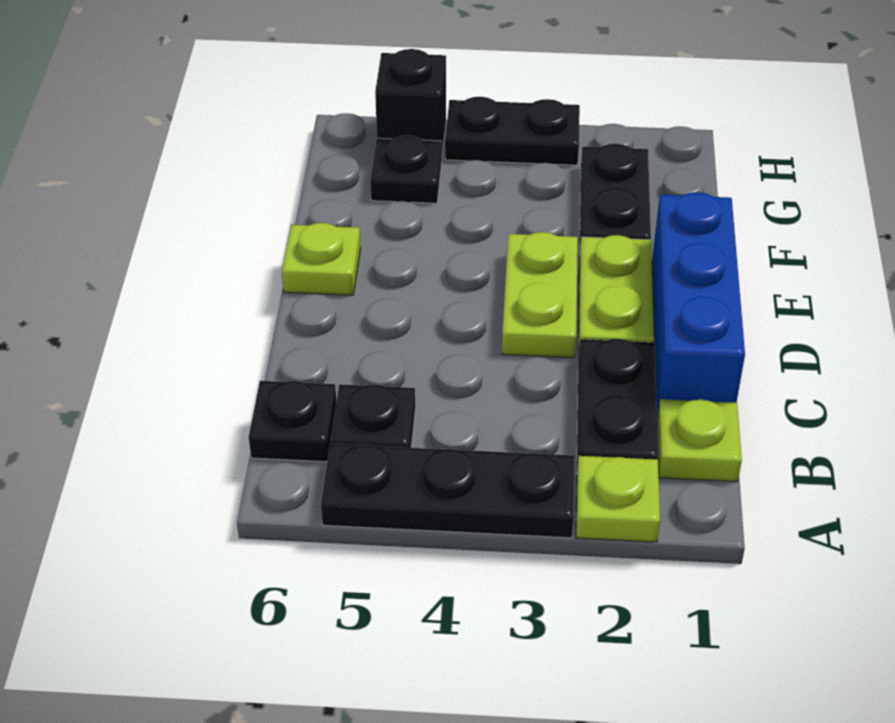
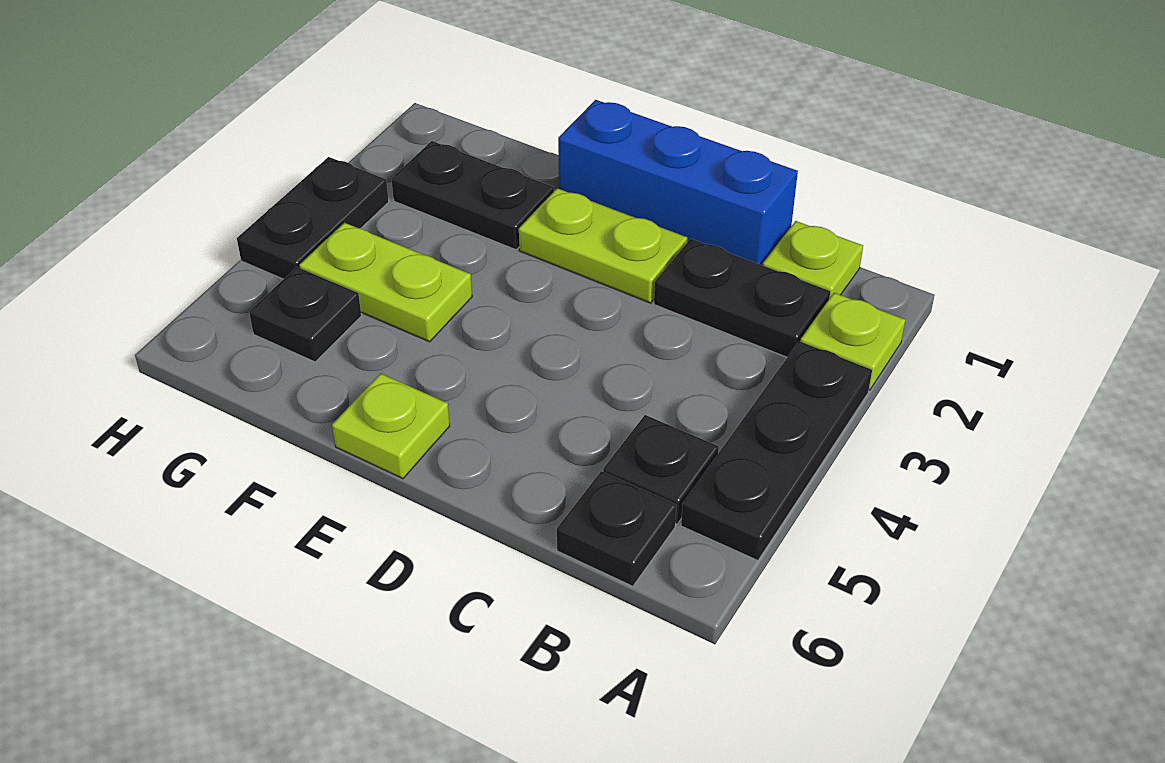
lime 1x2 plate [502,232,578,358] -> lime 1x2 plate moved to [299,223,472,342]
black 1x1 brick [375,49,446,155] -> none

